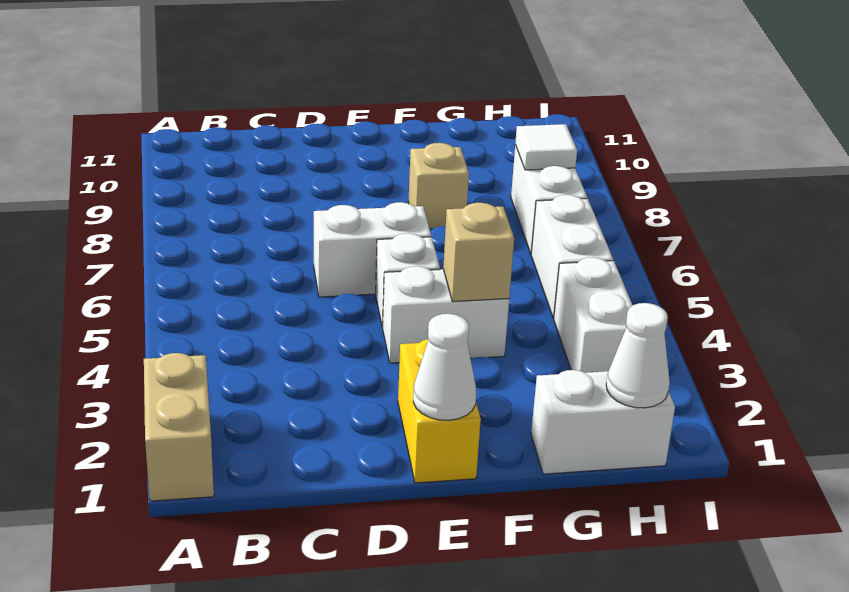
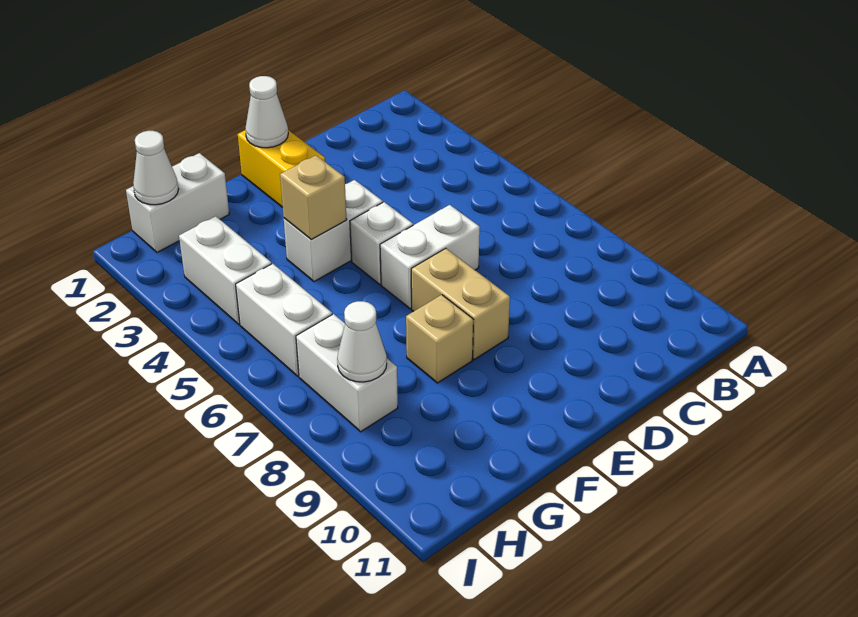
tan 1x2 brick [144,353,214,501] -> tan 1x2 brick moved to [411,248,510,360]
white 1x1 tile [515,124,577,170] -> white 1x1 cone [337,301,387,382]

